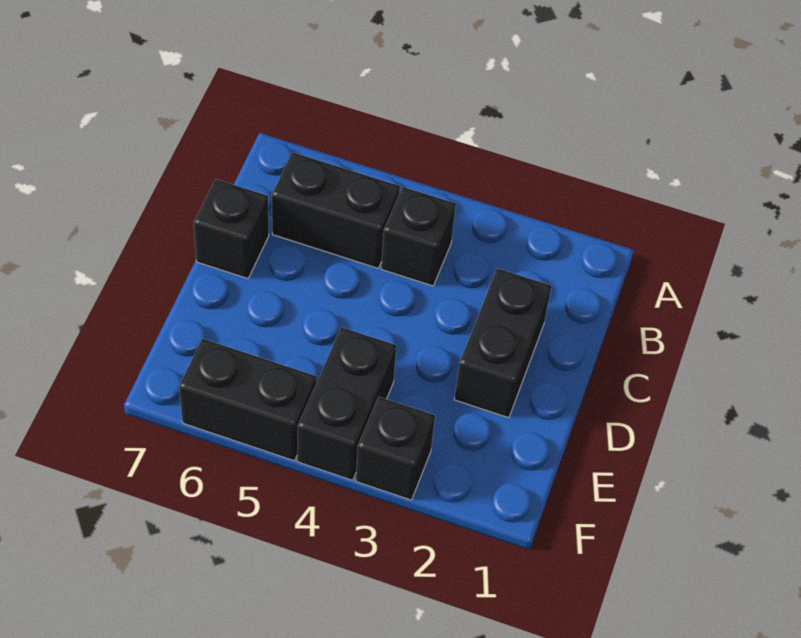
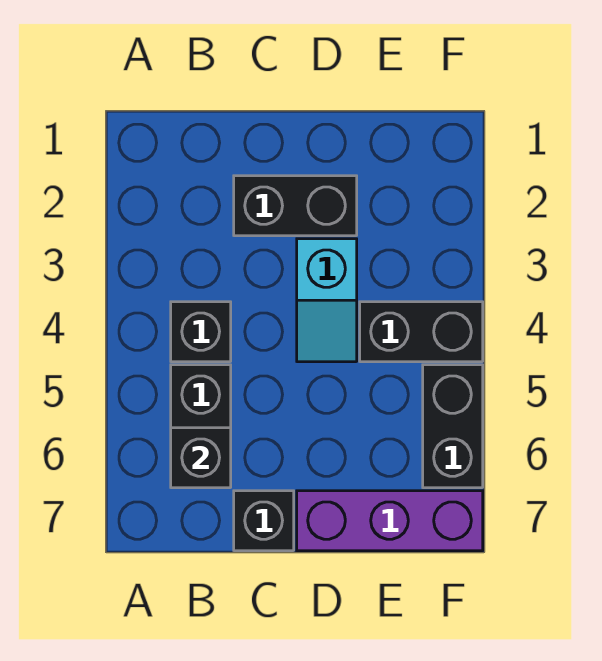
none -> cyan 1x2 slope [297,239,357,362]
none -> purple 1x3 brick [297,491,483,551]
black 1x1 brick [356,397,435,500] -> black 1x1 brick moved to [171,428,231,488]

